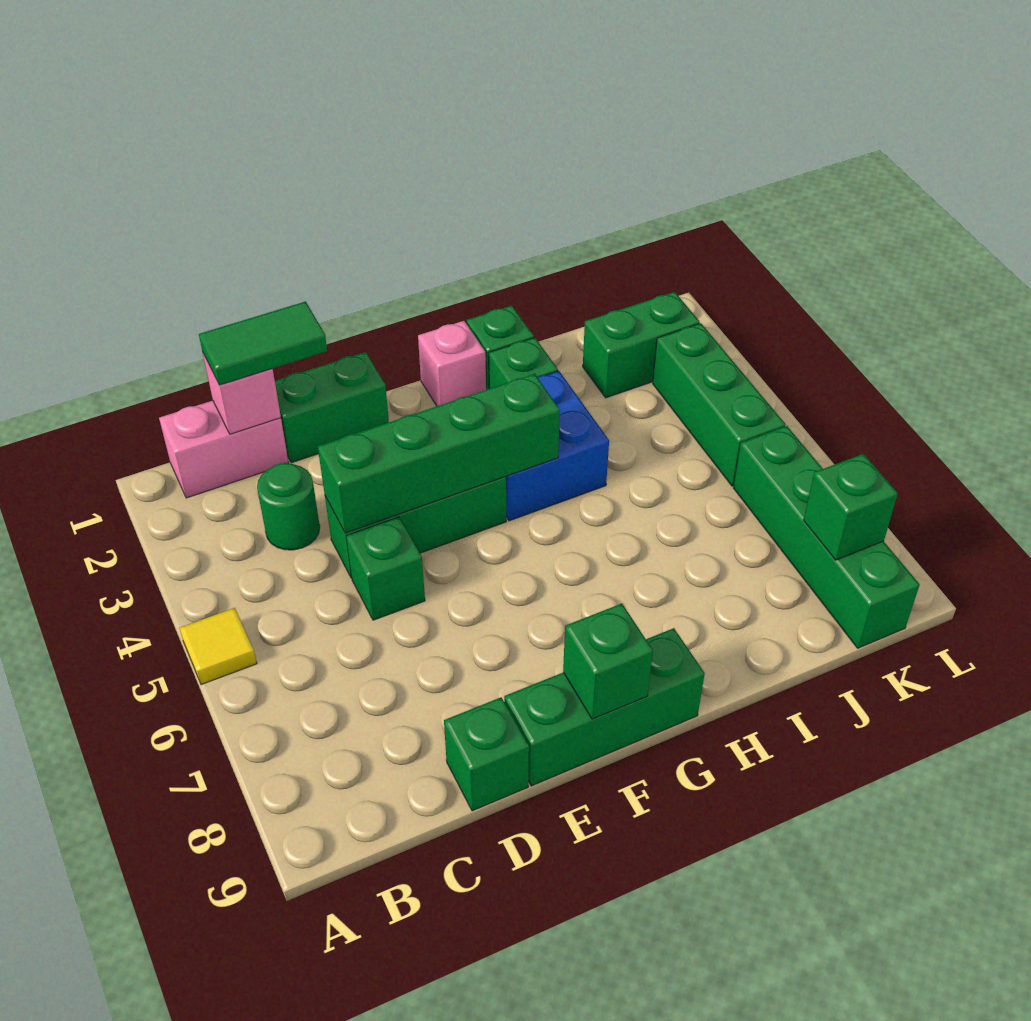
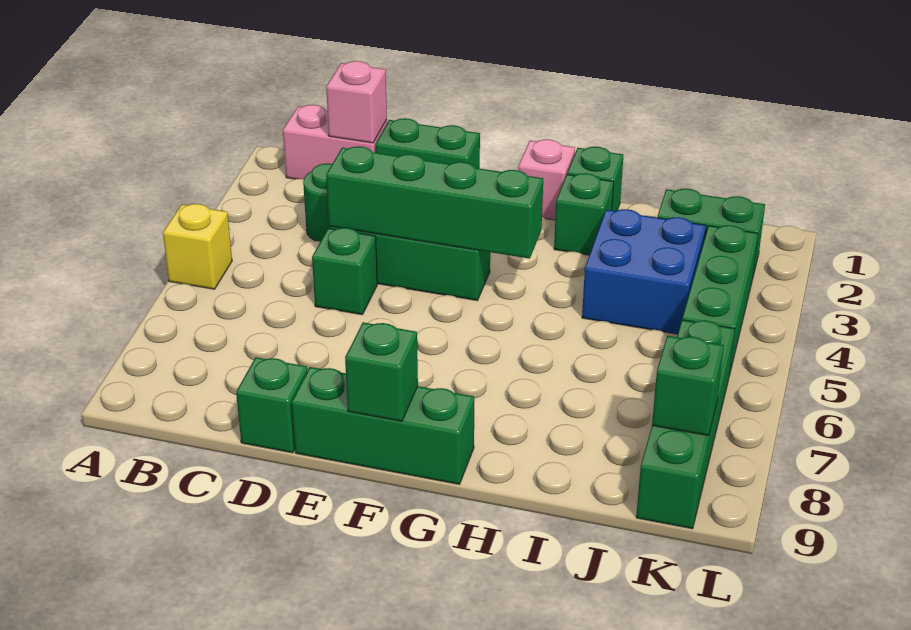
yellow 1x1 tile [180,608,257,685] -> yellow 1x1 brick [163,204,232,289]
green 1x2 tile [199,301,327,385] -> none
blue 2x2 brick [506,371,609,521] -> blue 2x2 brick moved to [582,209,706,334]

